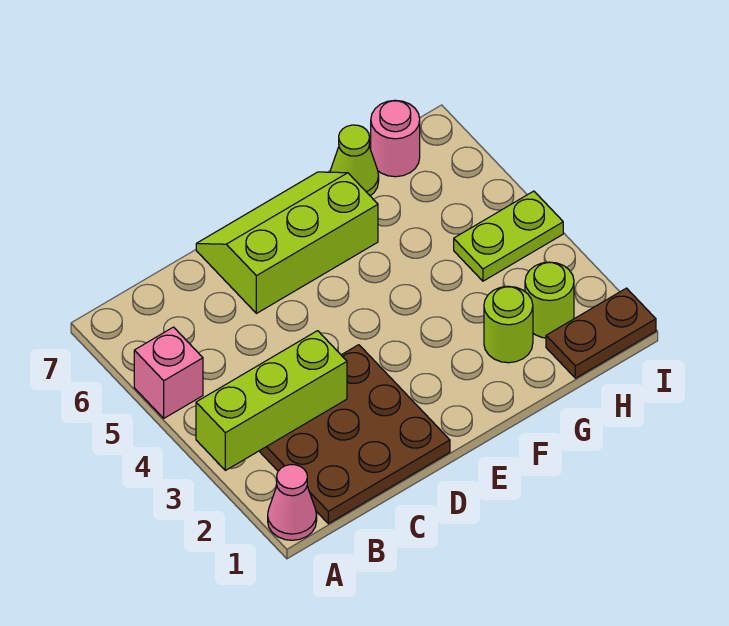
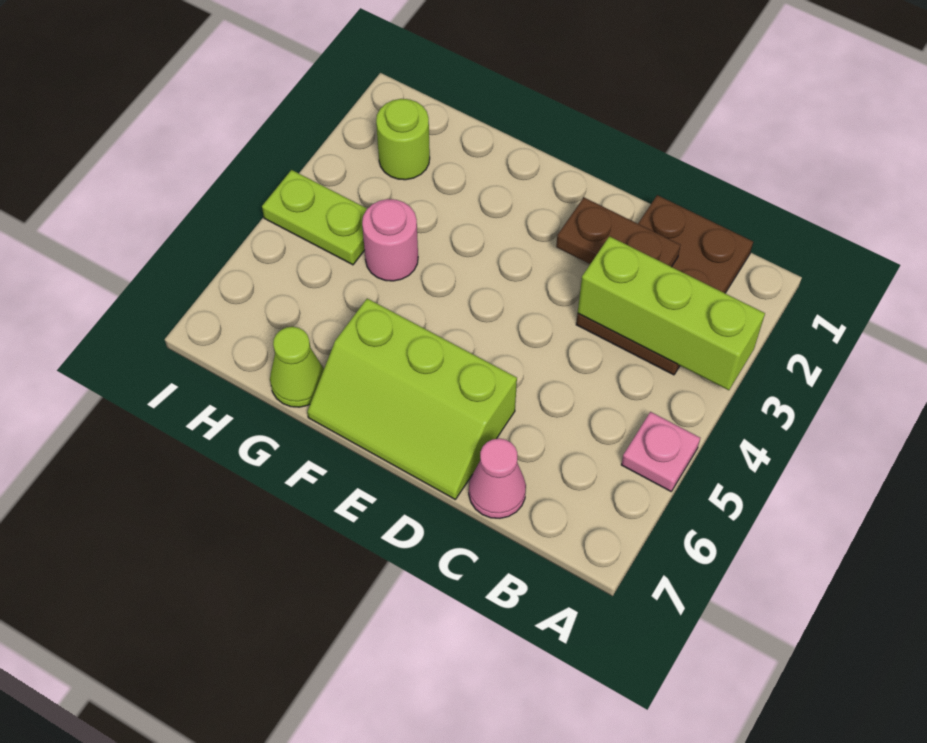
pink 1x1 cone [268,465,317,540] -> pink 1x1 cone moved to [469,438,526,518]
pink 1x1 brick [134,327,203,418] -> pink 1x1 plate [621,412,700,491]
brown 3x3 plate [259,345,450,524] -> brown 2x3 plate [576,195,753,375]
lime 1x1 round brick [484,286,533,363] -> none
brown 1x2 plate [546,288,656,378] -> brown 1x2 plate moved to [556,198,680,267]
pink 1x1 round brick [371,100,420,177] -> pink 1x1 round brick moved to [362,199,418,281]

